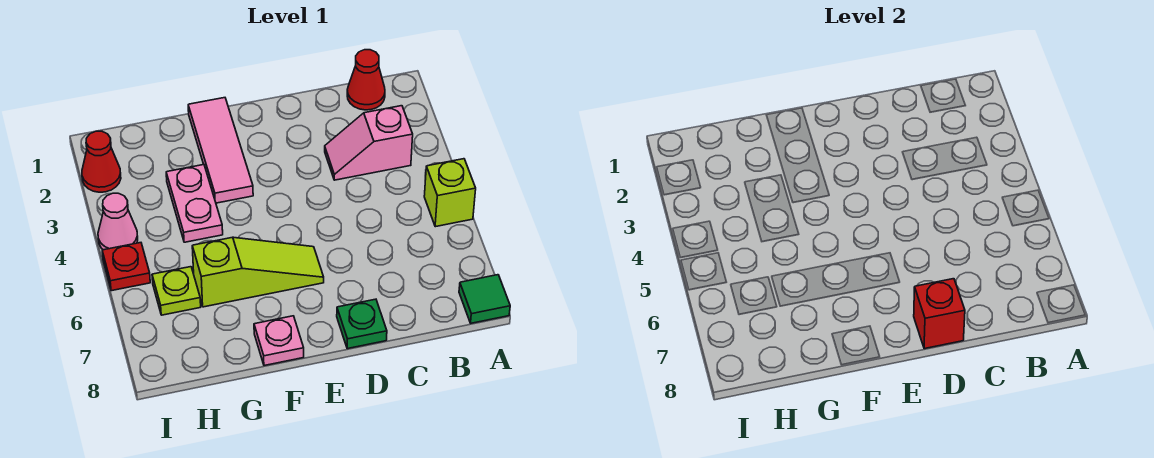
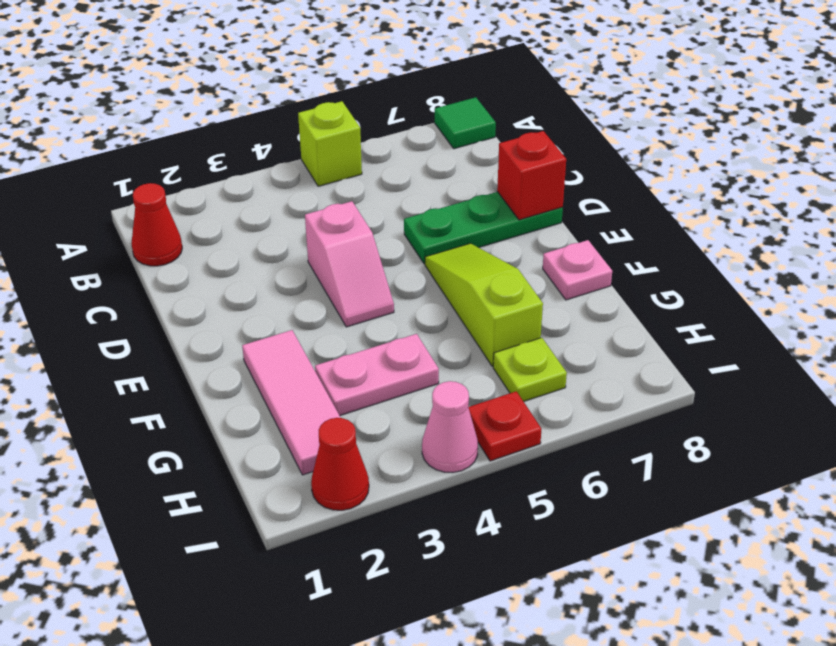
pink 1x2 slope [325,106,413,180] -> pink 1x2 slope moved to [305,201,394,327]
green 1x1 plate [337,299,387,349] -> green 1x3 plate [404,192,563,264]
pink 1x3 tile [188,98,253,203] -> pink 1x3 tile turned to [242,330,341,475]

